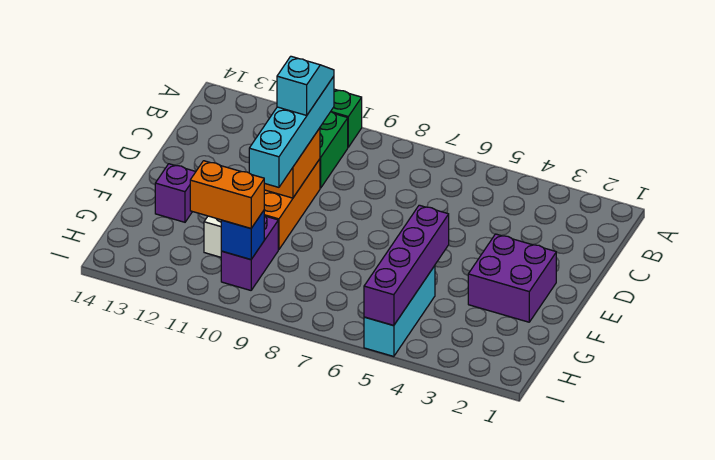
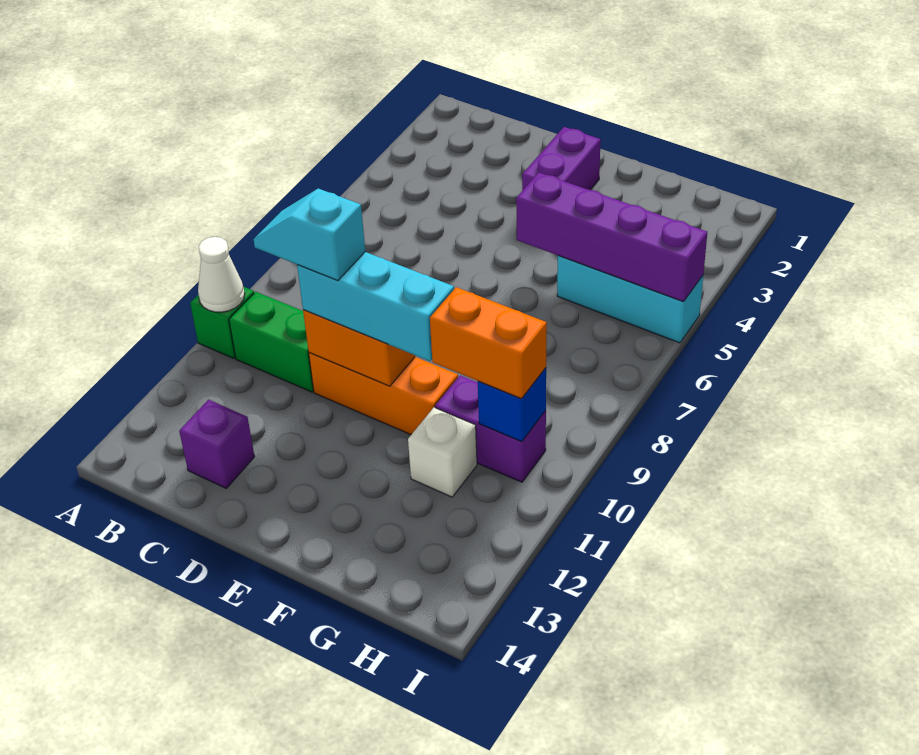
none -> white 1x1 cone [198,237,245,312]
cyan 1x4 brick [249,76,334,187] -> cyan 1x3 brick [297,252,454,361]
purple 2x2 brick [468,234,556,322] -> purple 1x2 brick [522,127,601,191]
purple 1x1 brick [155,164,196,222] -> purple 1x1 brick moved to [179,400,255,488]
orange 1x2 brick [190,161,264,228] -> orange 1x2 brick turned to [430,287,547,399]

